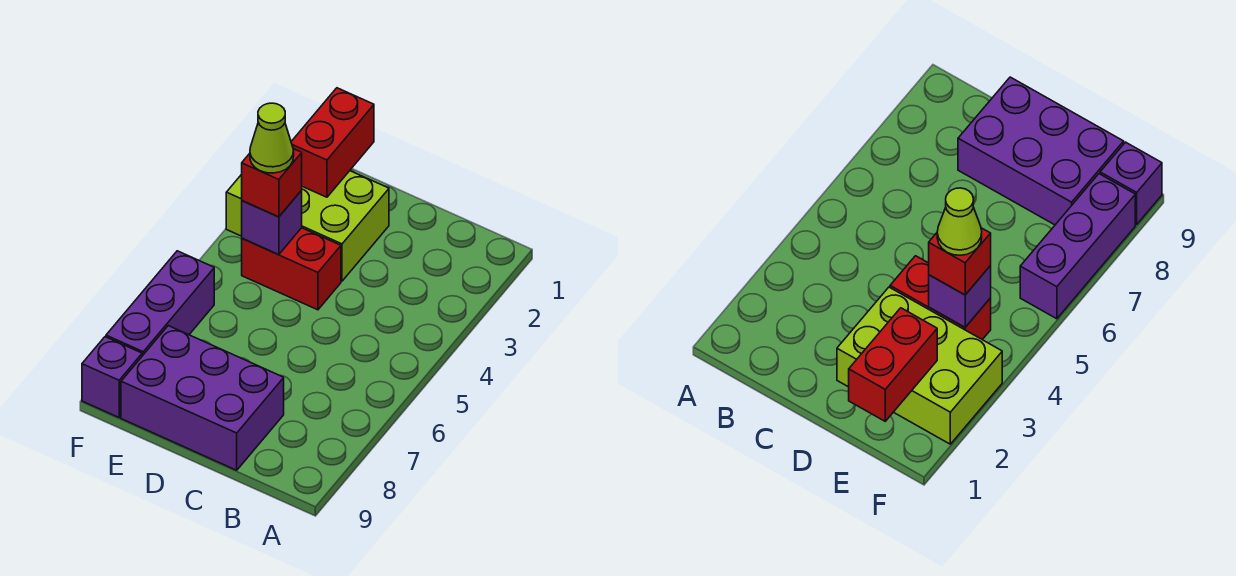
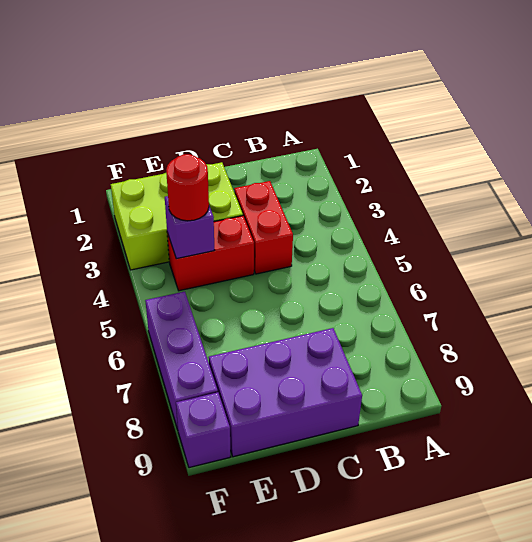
red 1x2 brick [291,88,374,197] -> red 1x2 brick moved to [234,181,293,274]
red 1x1 brick [242,149,302,217] -> red 1x1 round brick [166,154,209,221]
lime 1x1 cone [250,103,294,173] -> none

